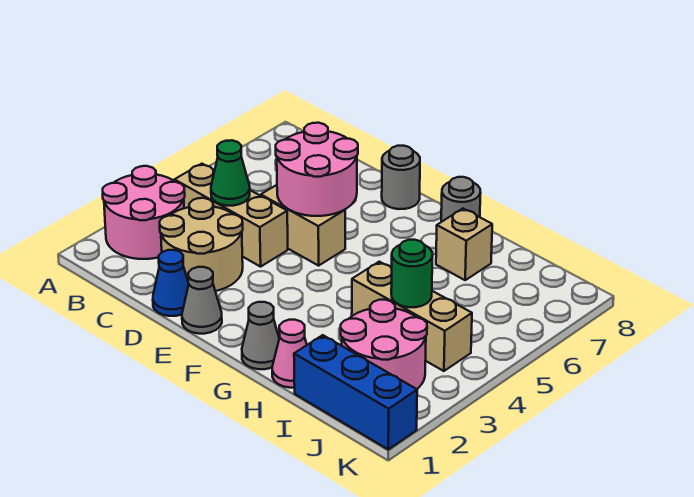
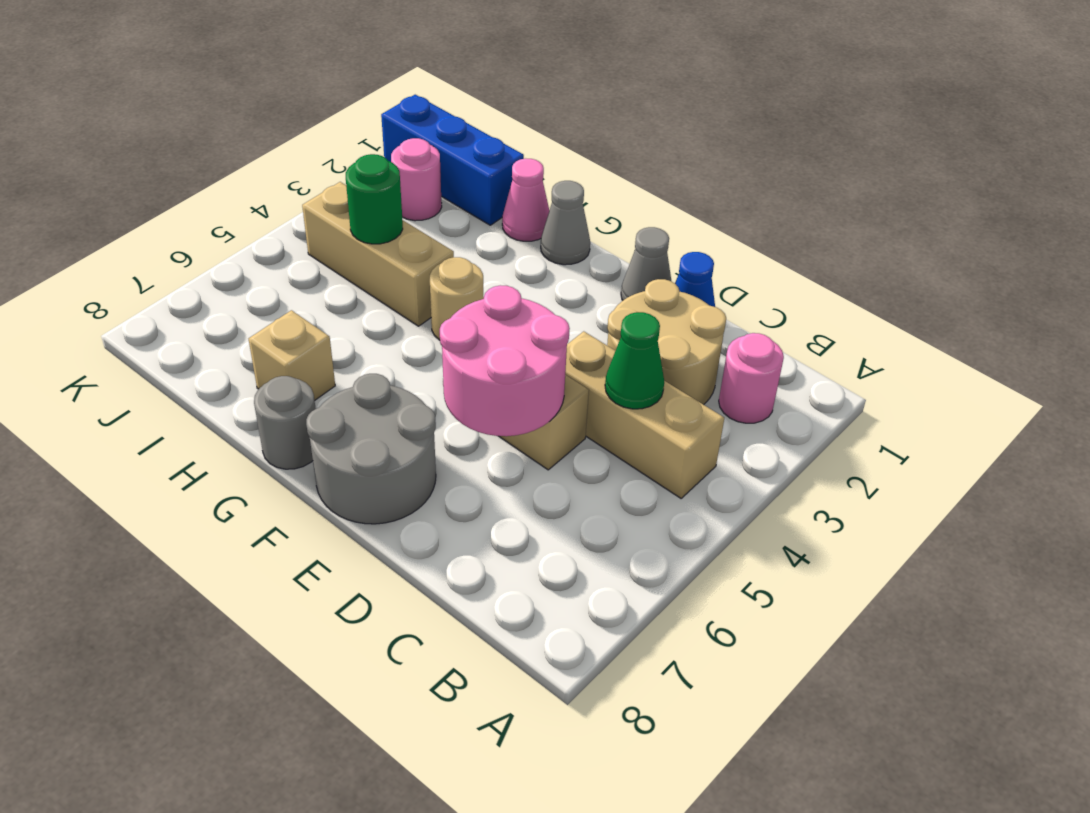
pink 2x2 round brick [103,166,185,259] -> pink 1x1 round brick [719,333,784,423]
grey 1x1 round brick [382,146,420,209] -> grey 2x2 round brick [306,374,436,524]
none -> tan 1x1 round brick [430,257,484,340]
pink 2x2 round brick [341,300,427,389] -> pink 1x1 round brick [391,138,442,221]

